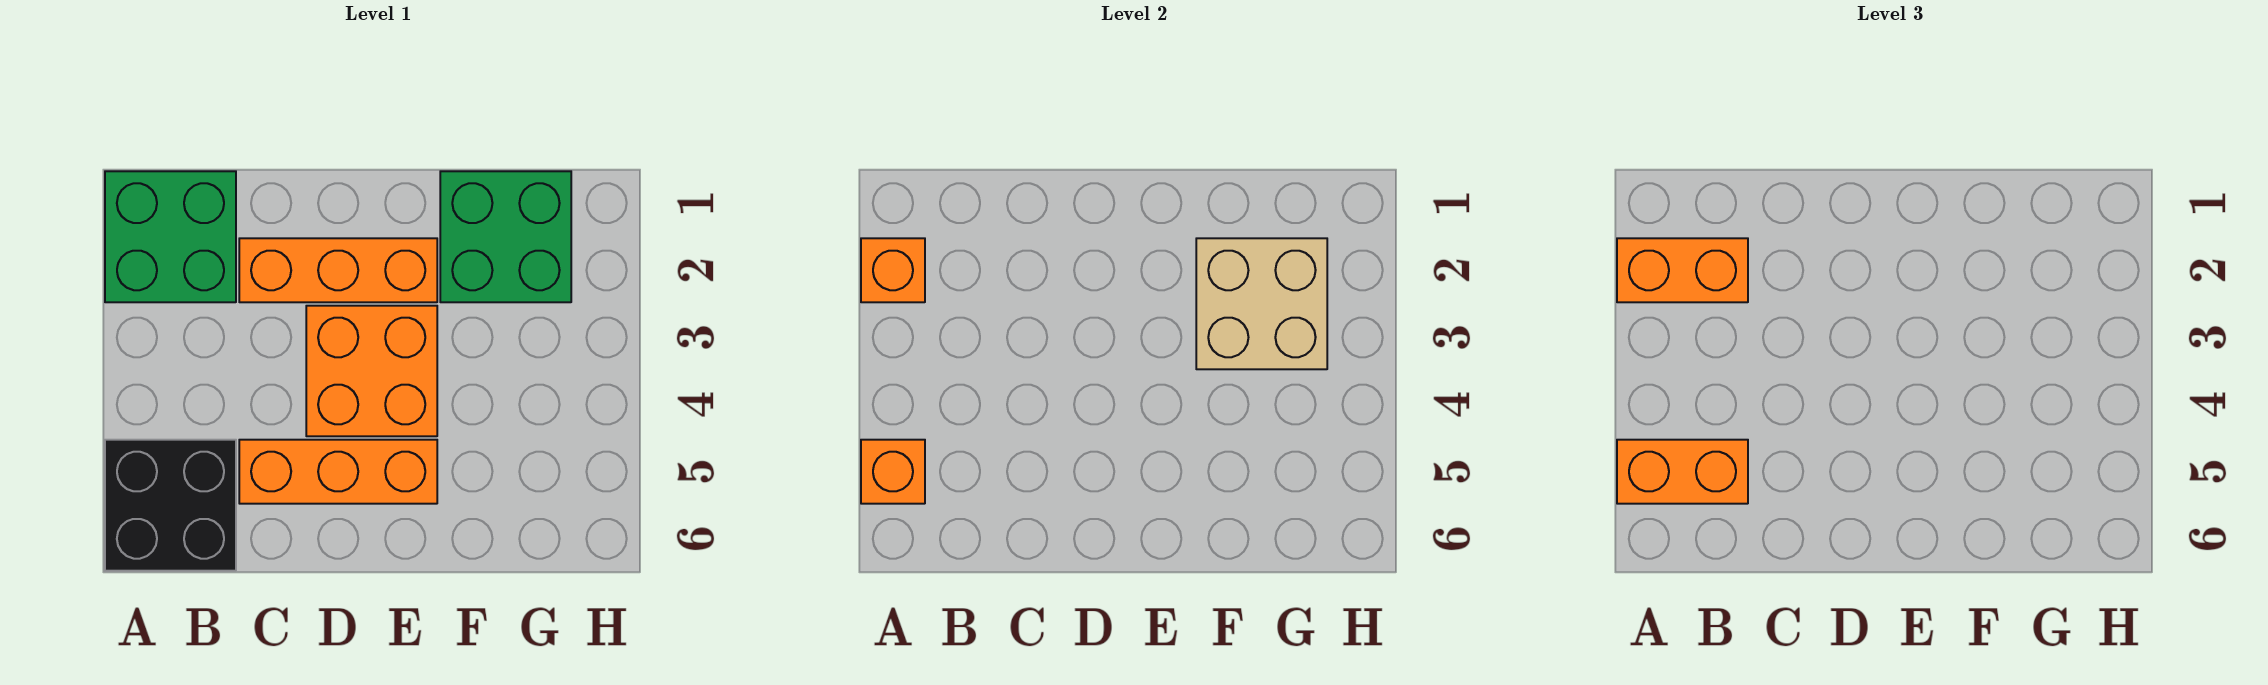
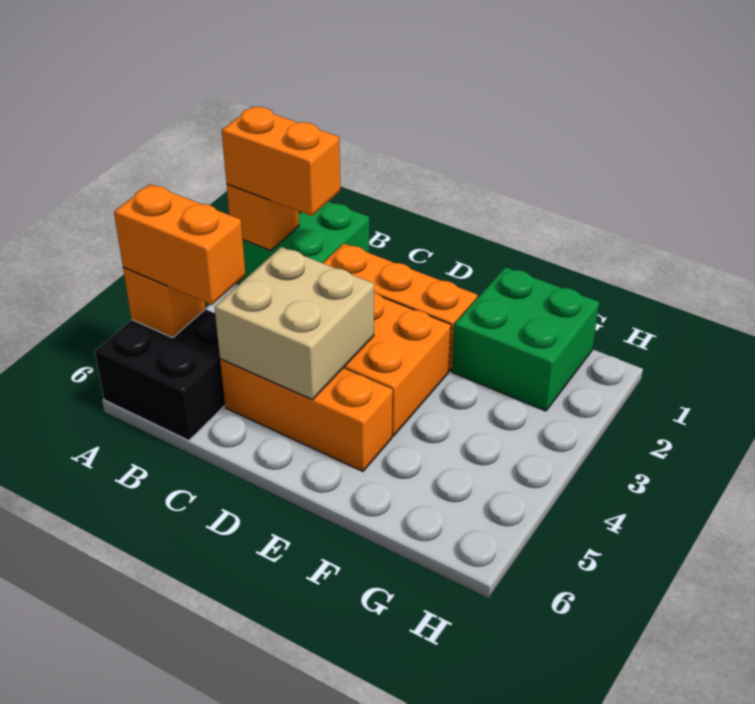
tan 2x2 brick [1196,238,1327,369] -> tan 2x2 brick moved to [215,247,374,400]

